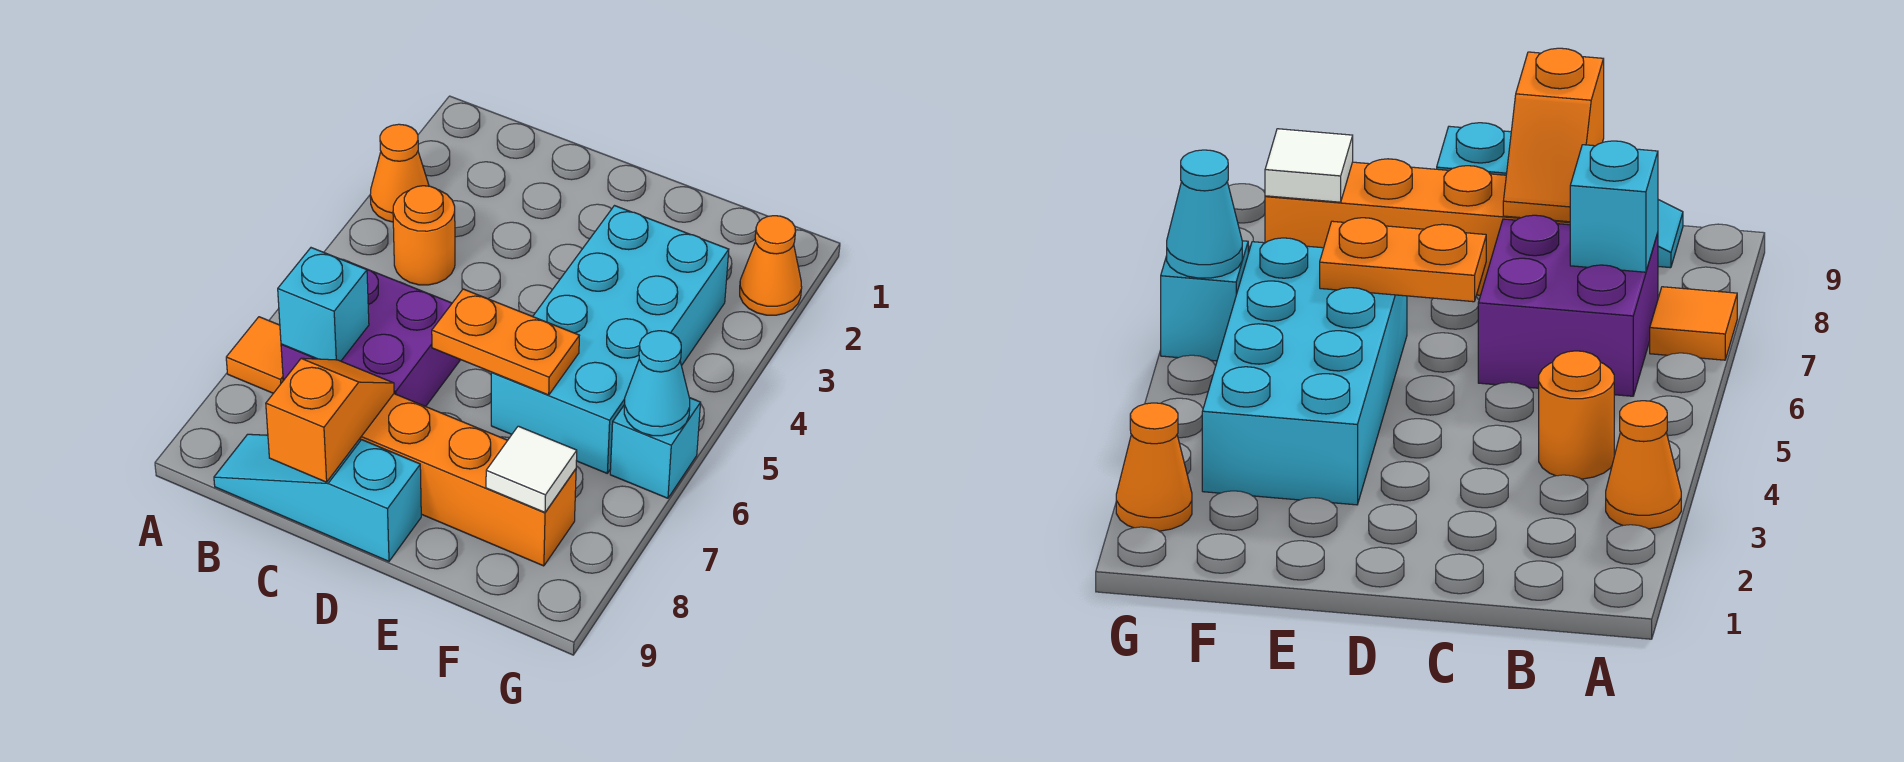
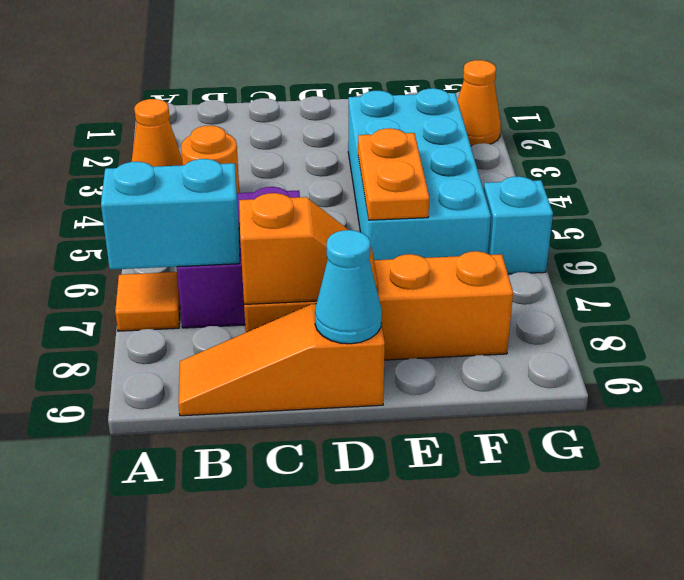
cyan 1x1 brick [278,248,369,361] -> cyan 1x2 brick [101,159,240,270]
cyan 1x3 slope [214,434,421,561] -> orange 1x3 slope [179,304,385,416]
orange 1x2 slope [266,358,394,482] -> orange 1x2 slope turned to [239,193,378,304]
orange 1x2 plate [432,289,579,395] -> orange 1x2 plate turned to [358,128,429,220]
white 1x1 tile [486,426,577,512] -> none
cyan 1x1 cone [624,331,690,436] -> cyan 1x1 cone moved to [315,230,382,344]

